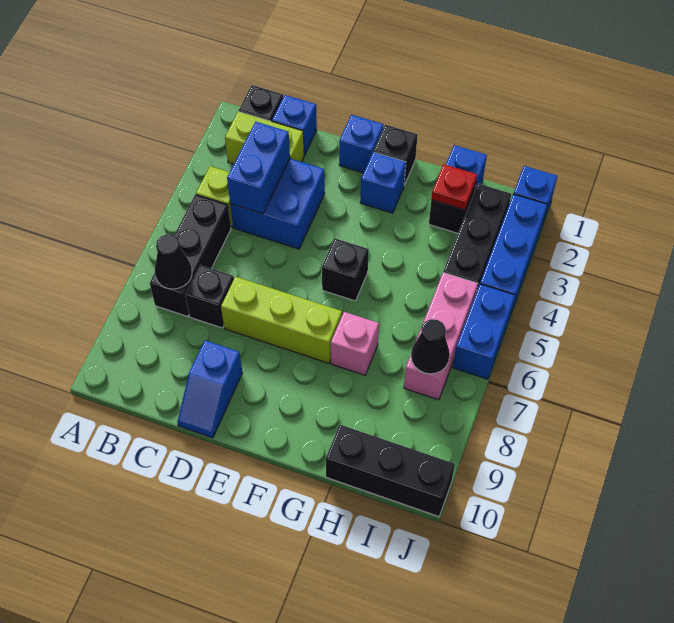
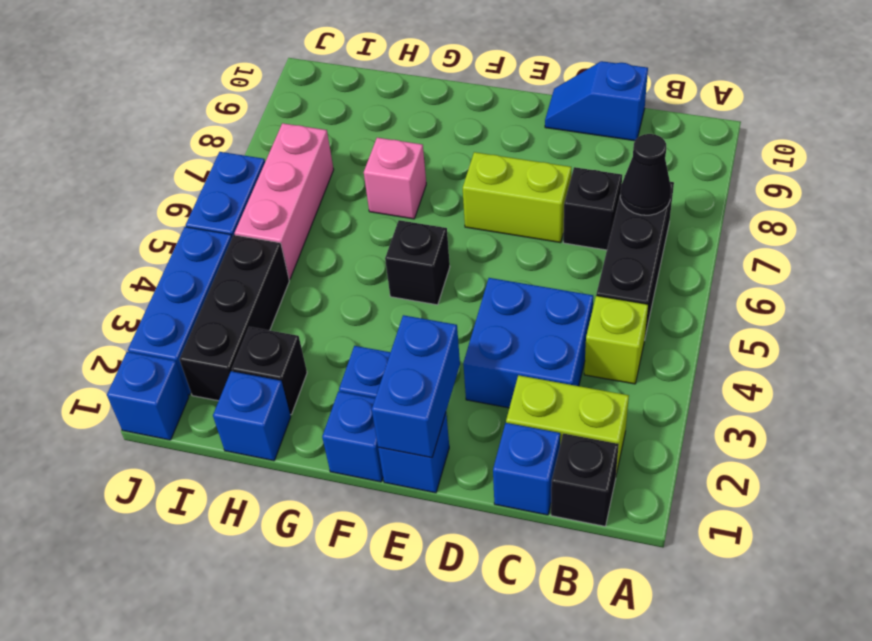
blue 1x2 brick [227,122,290,214] -> blue 1x2 brick moved to [372,315,460,458]
lime 1x3 brick [221,277,342,363] -> lime 1x2 brick [463,152,571,243]
blue 1x2 slope [177,340,242,438] -> blue 1x2 slope turned to [545,61,648,141]
black 1x1 brick [374,125,418,185] -> blue 1x1 brick [322,391,383,482]
red 1x1 plate [431,164,477,210] -> none
black 1x3 brick [326,425,455,517] -> none
black 1x1 cone [411,319,450,374] -> none

